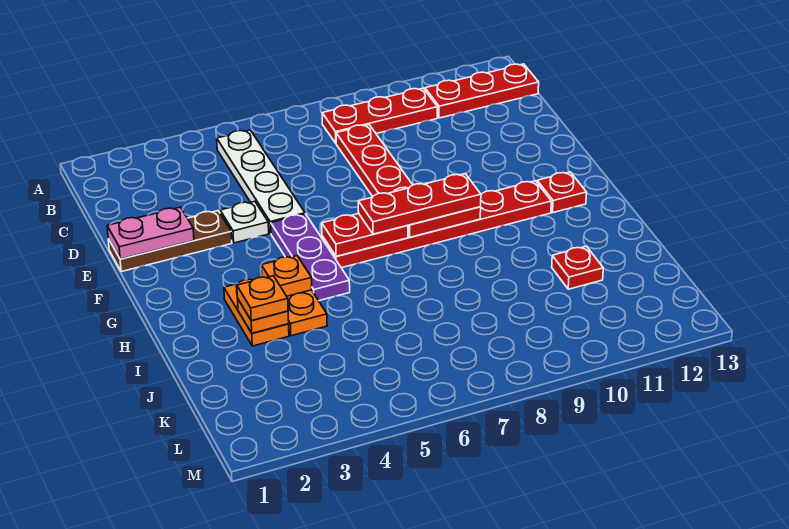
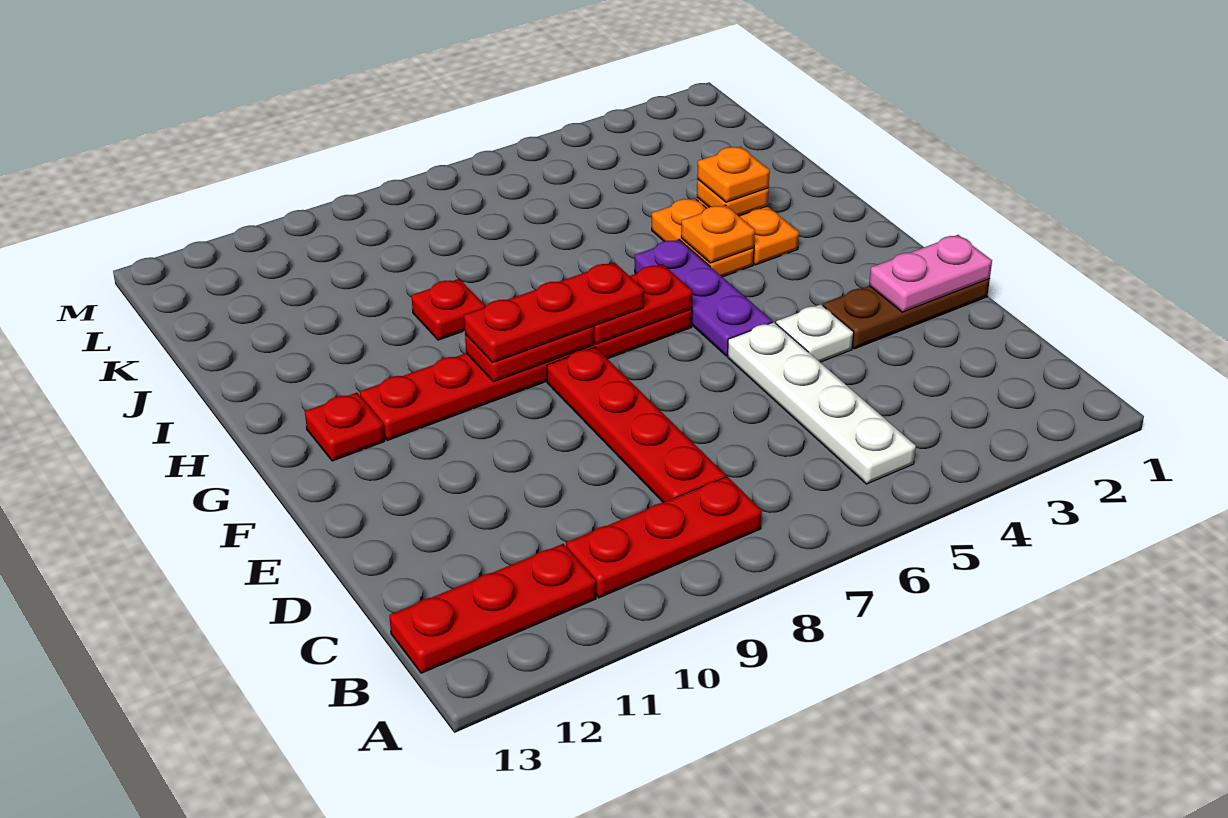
red 1x1 plate [552,246,603,289] -> red 1x1 plate moved to [411,279,485,340]

